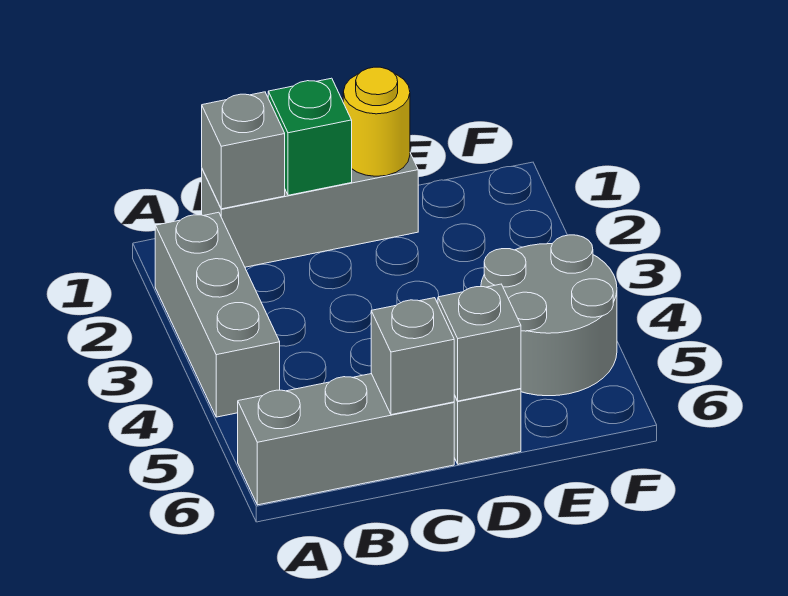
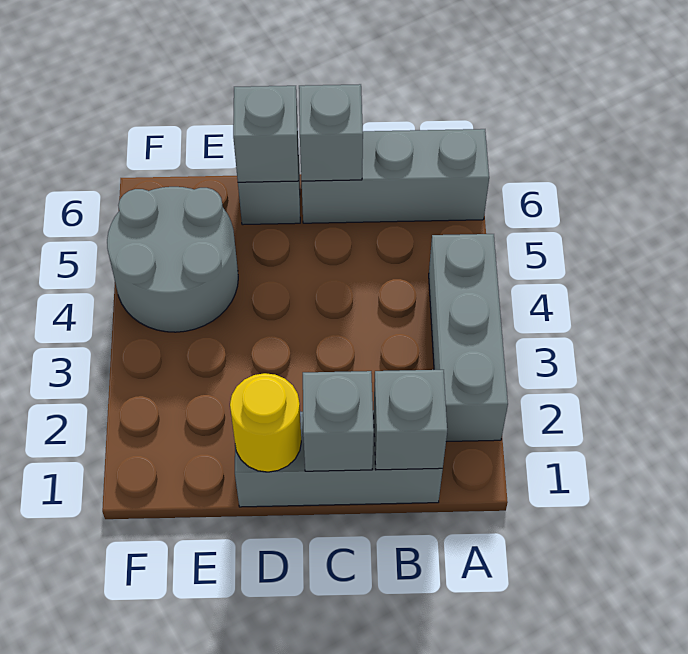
green 1x1 brick [268,78,352,195] -> grey 1x1 brick [303,371,374,471]

